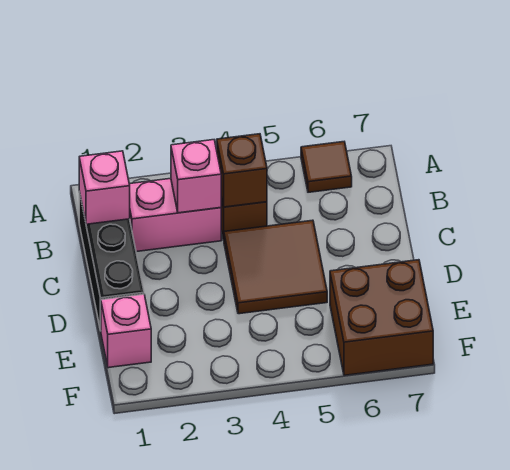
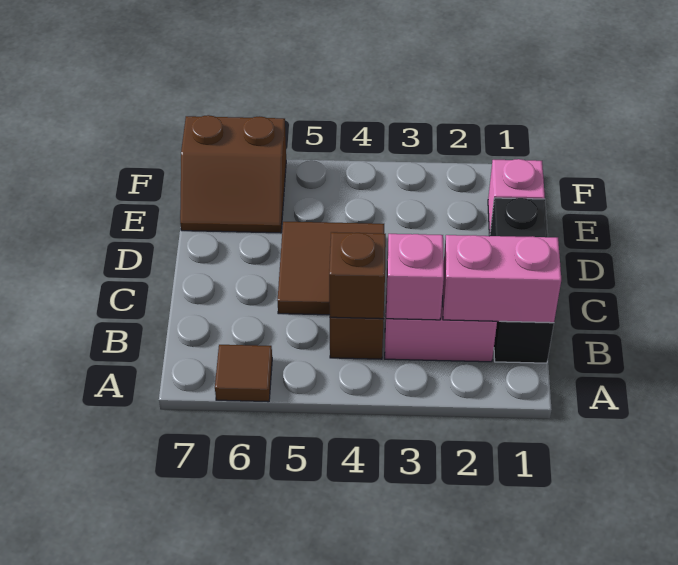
pink 1x1 brick [79,151,130,224] -> pink 1x2 brick [443,235,561,323]
brown 2x2 brick [330,260,433,375] -> brown 2x2 slope [180,115,286,233]

